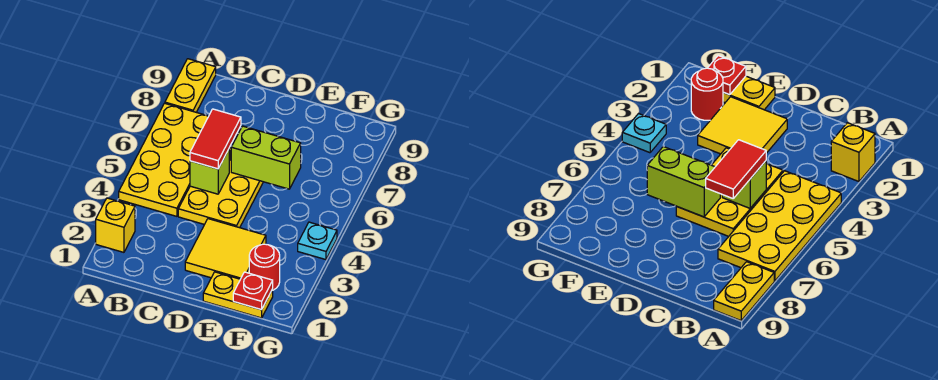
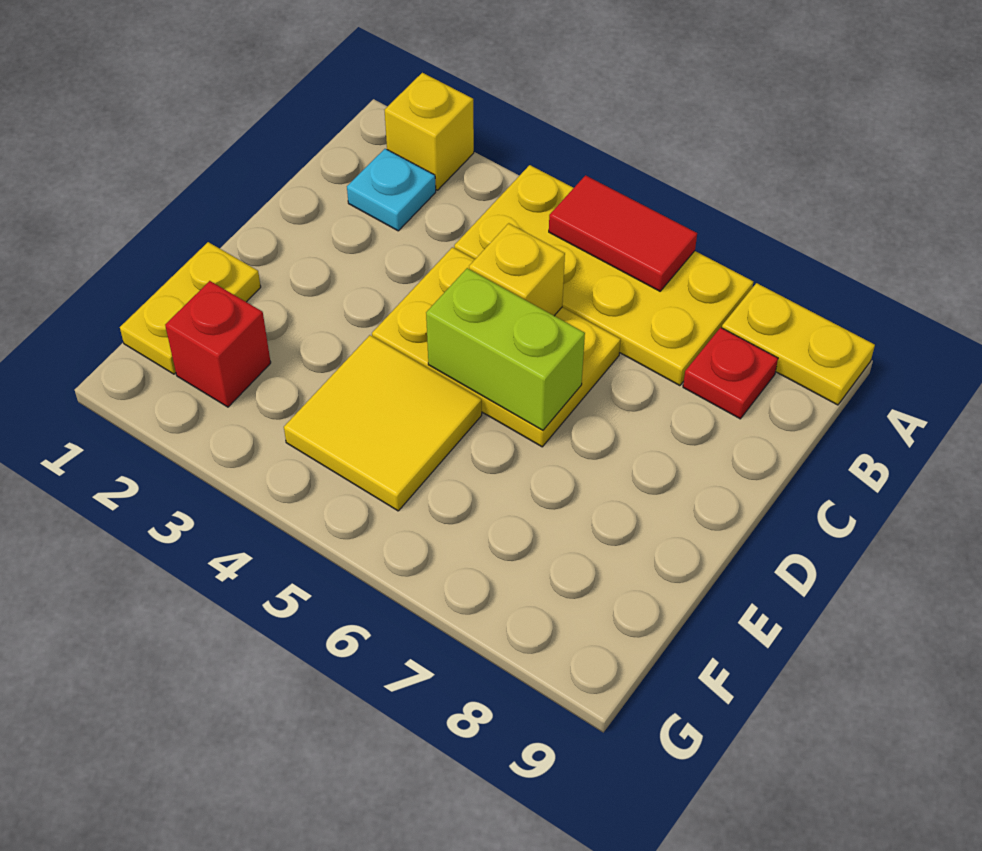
lime 1x1 brick [190,149,229,194] -> yellow 1x1 brick [469,223,565,316]
red 1x2 tile [190,109,241,169] -> red 1x2 tile moved to [549,175,697,291]
yellow 2x2 tile [185,219,266,279] -> yellow 2x2 tile moved to [284,335,482,511]
lime 1x2 brick [231,126,301,189] -> lime 1x2 brick turned to [426,268,585,430]
red 1x1 plate [233,272,273,310] -> red 1x1 plate moved to [683,328,778,419]
red 1x1 round brick [249,244,280,290] -> red 1x1 brick [165,281,271,407]
cyan 1x1 plate [298,222,337,260] -> cyan 1x1 plate moved to [347,149,436,231]

